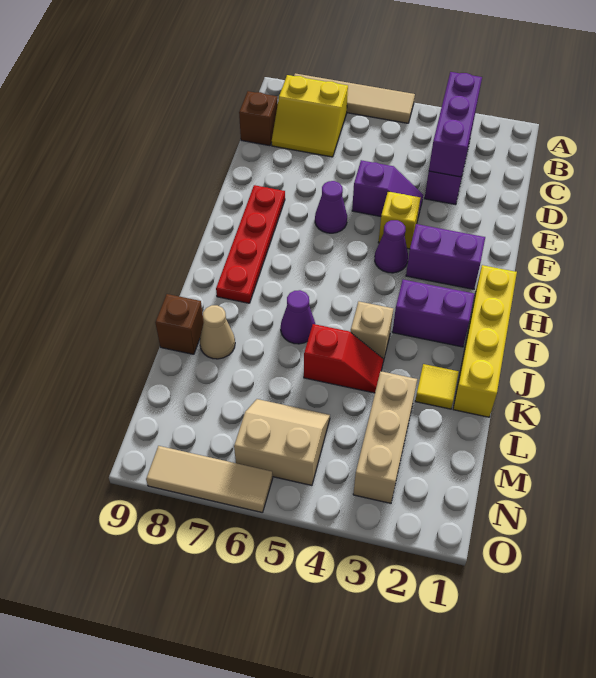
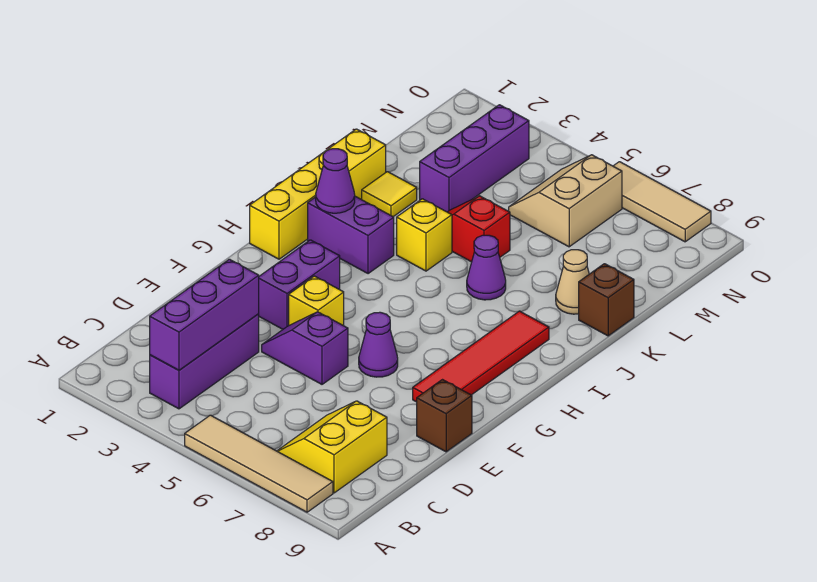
yellow 2x2 slope [272,75,348,157] -> yellow 2x2 slope turned to [277,401,387,493]
brown 1x1 brick [239,91,278,146] -> brown 1x1 brick moved to [417,380,472,452]
red 1x4 plate [216,185,285,303] -> red 1x4 tile [413,311,549,402]
purple 1x2 brick [406,224,485,289] -> purple 1x2 brick turned to [259,240,340,329]
purple 1x1 cone [375,220,408,273] -> purple 1x1 cone moved to [316,149,355,213]
tan 1x1 brick [350,301,393,361] -> yellow 1x1 brick [397,199,452,271]
tan 1x3 brick [353,371,417,503] -> purple 1x3 brick [420,105,529,212]
tan 2x2 slope [234,399,330,486] -> tan 2x2 slope turned to [509,155,622,247]

